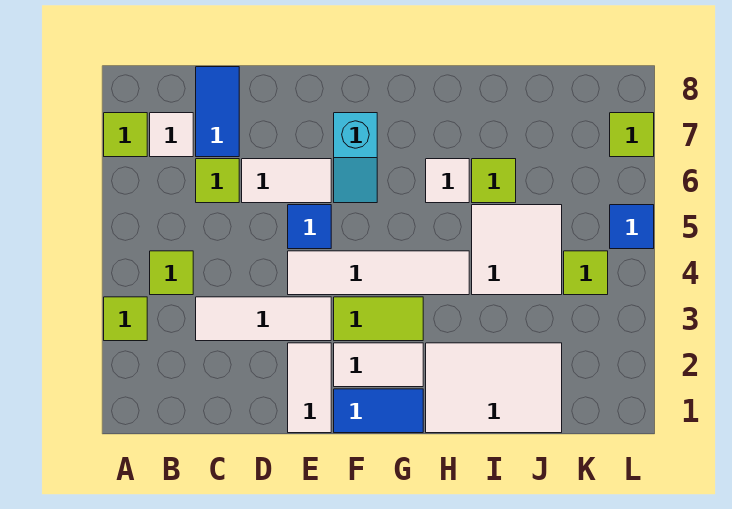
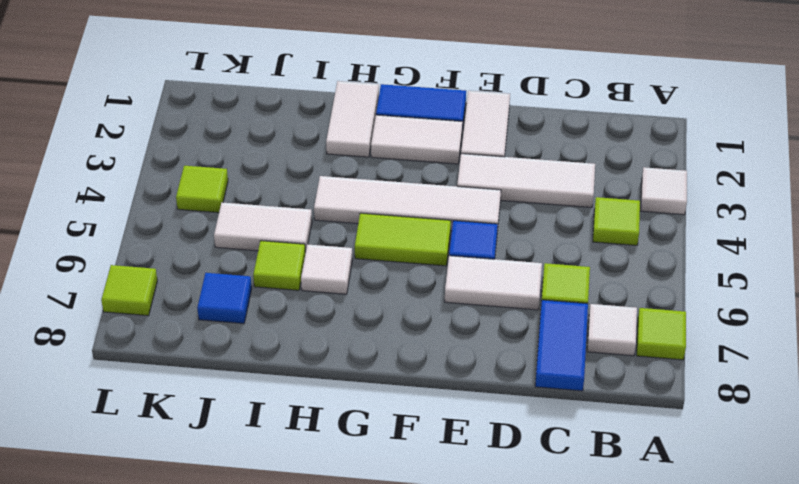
lime 1x1 tile [104,297,147,341] -> white 1x1 tile [641,167,687,215]
lime 1x2 tile [334,297,423,341] -> lime 1x2 tile moved to [355,213,451,266]
cyan 1x2 slope [334,113,377,203] -> none
white 2x3 tile [426,343,562,433] -> white 1x2 tile [326,81,379,157]
white 2x2 tile [472,205,562,295] -> white 1x2 tile [214,203,312,253]
blue 1x1 tile [610,205,654,249] -> blue 1x1 tile moved to [197,273,252,323]

